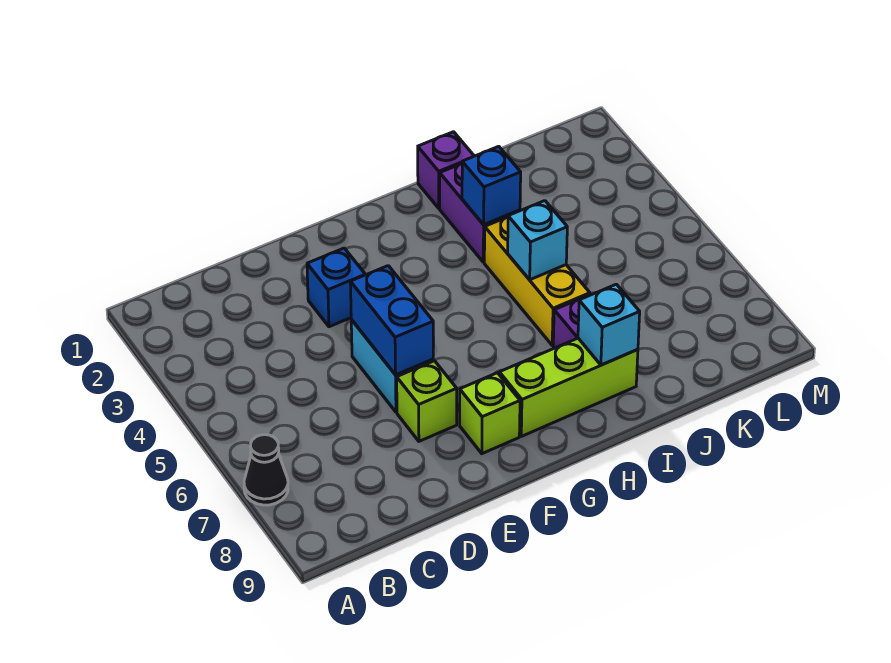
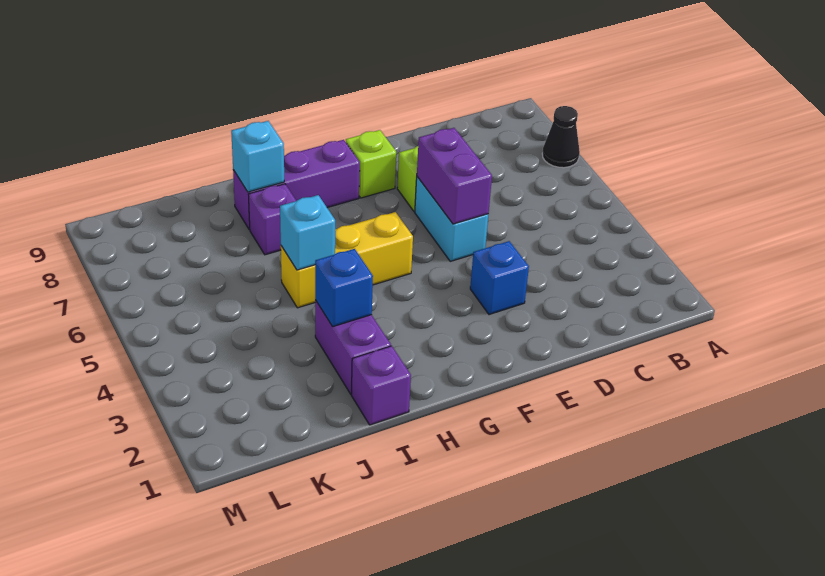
blue 1x2 brick [350,266,433,375] -> purple 1x2 brick [417,128,492,224]
lime 1x3 brick [499,338,638,436] -> purple 1x3 brick [233,140,360,230]
yellow 1x3 brick [484,217,590,345] -> yellow 1x3 brick turned to [281,212,413,308]

